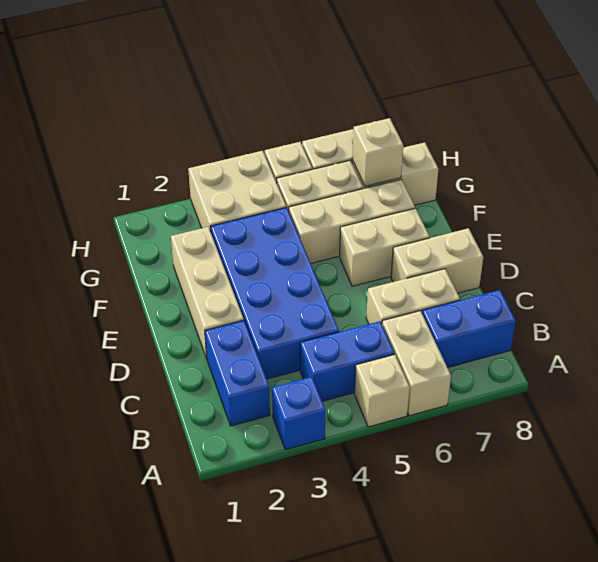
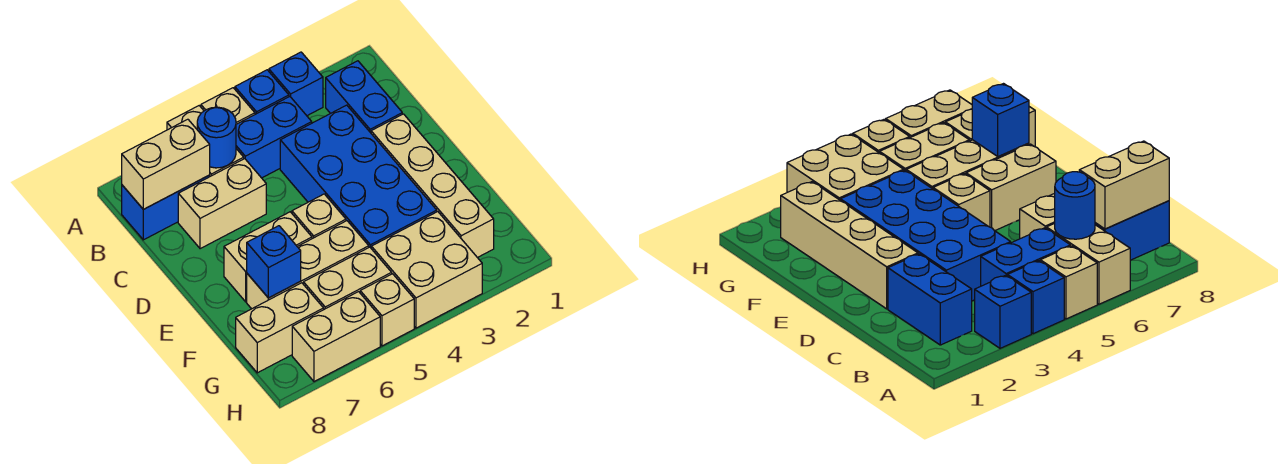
none -> blue 1x1 brick [235,70,289,114]
none -> blue 1x1 round brick [197,107,236,168]
tan 1x3 brick [171,227,244,359] -> tan 1x4 brick [371,114,494,258]
tan 1x2 brick [391,228,483,293] -> tan 1x2 brick moved to [122,119,210,209]
none -> blue 1x1 brick [247,226,301,298]
tan 1x1 brick [352,118,403,186] -> tan 1x1 brick moved to [292,194,346,239]

